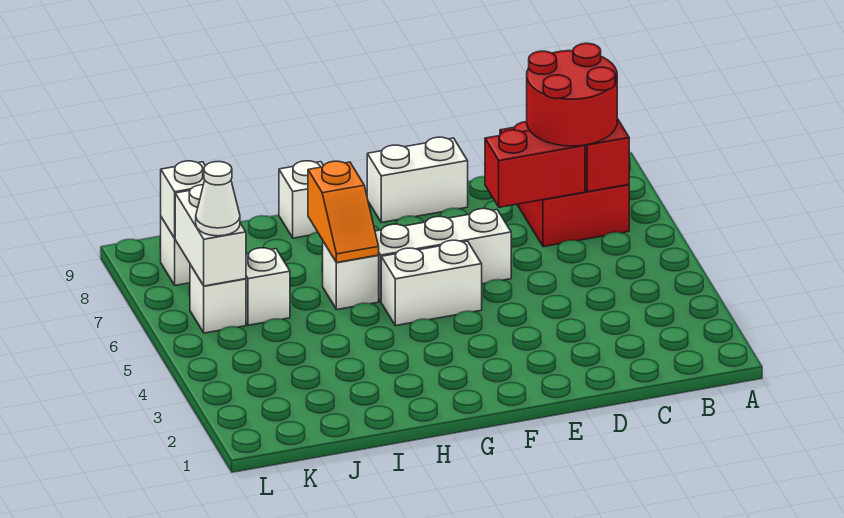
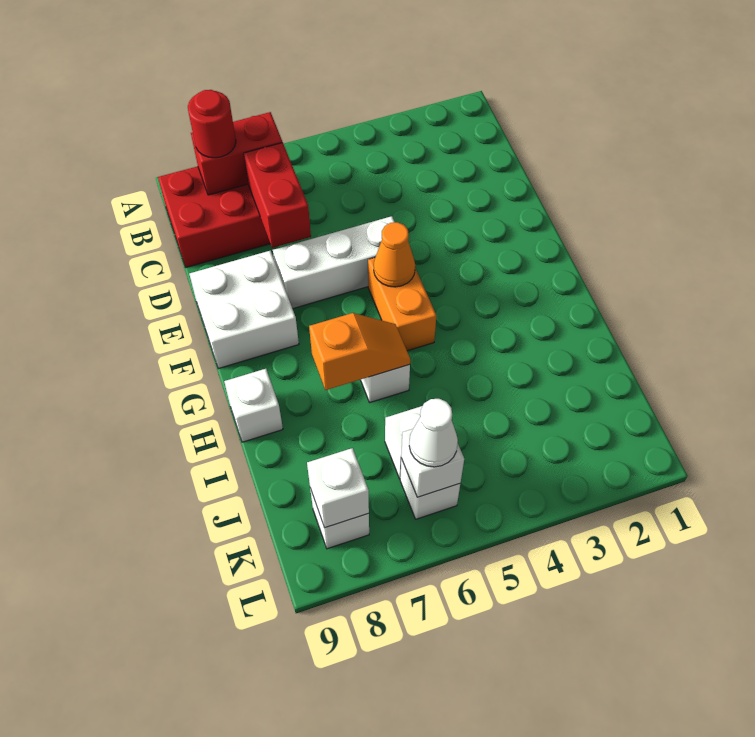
red 2x2 round brick [527,43,617,146] -> red 1x1 round brick [188,90,236,158]
white 1x3 brick [375,208,511,301] -> white 1x3 brick turned to [273,216,395,309]
white 1x2 brick [367,137,468,223] -> white 2x2 brick [189,251,299,369]
white 1x2 brick [381,240,482,326] -> orange 1x2 brick [368,258,437,351]
none -> orange 1x1 cone [374,222,415,287]
white 1x2 brick [175,185,246,286] -> white 1x1 brick [401,429,464,497]

